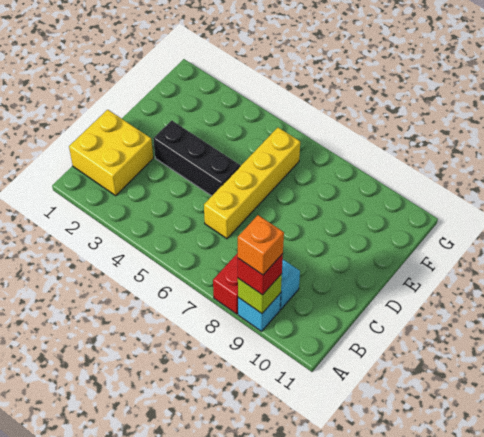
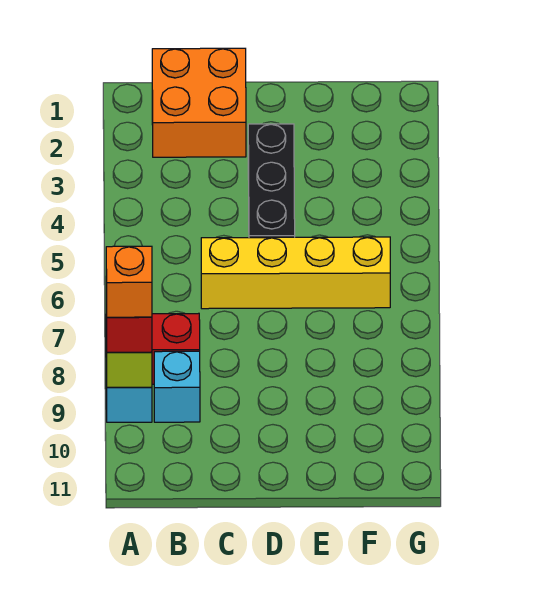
yellow 2x2 brick [69,110,153,196] -> orange 2x2 brick [152,48,246,157]

